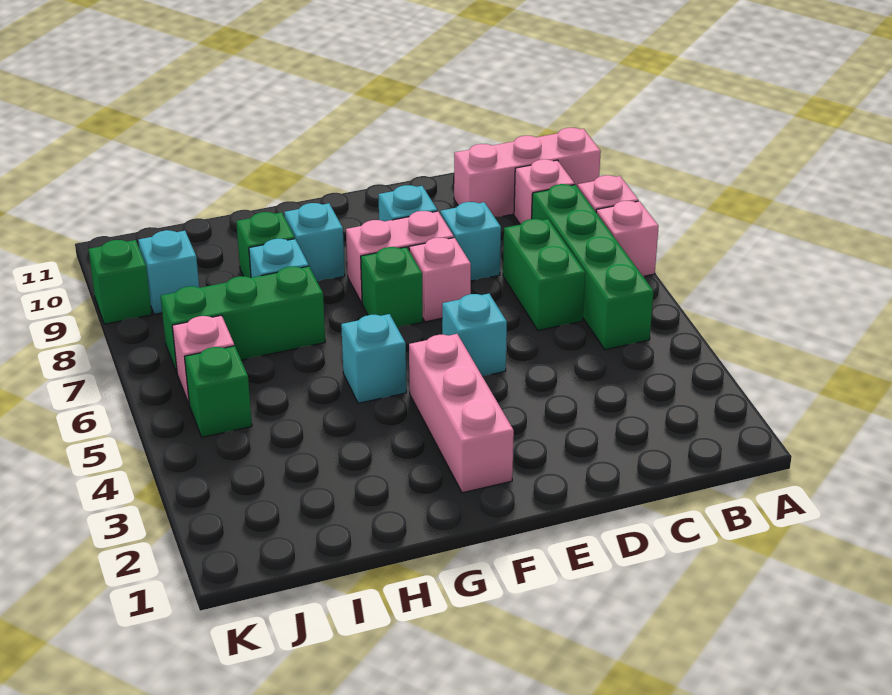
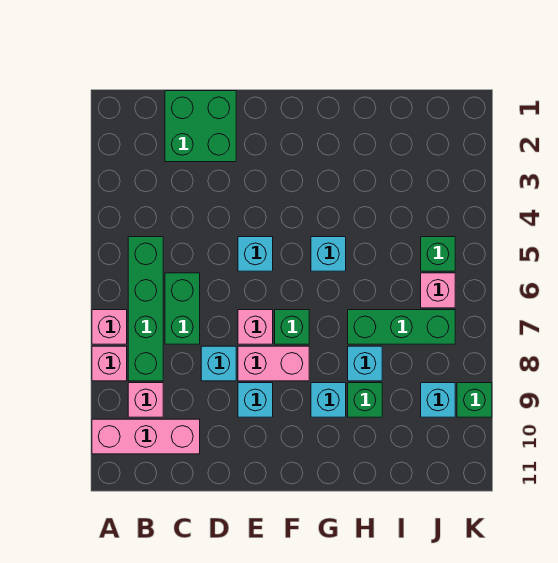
none -> green 2x2 brick [165,91,236,162]
pink 1x3 brick [409,334,514,493] -> none

